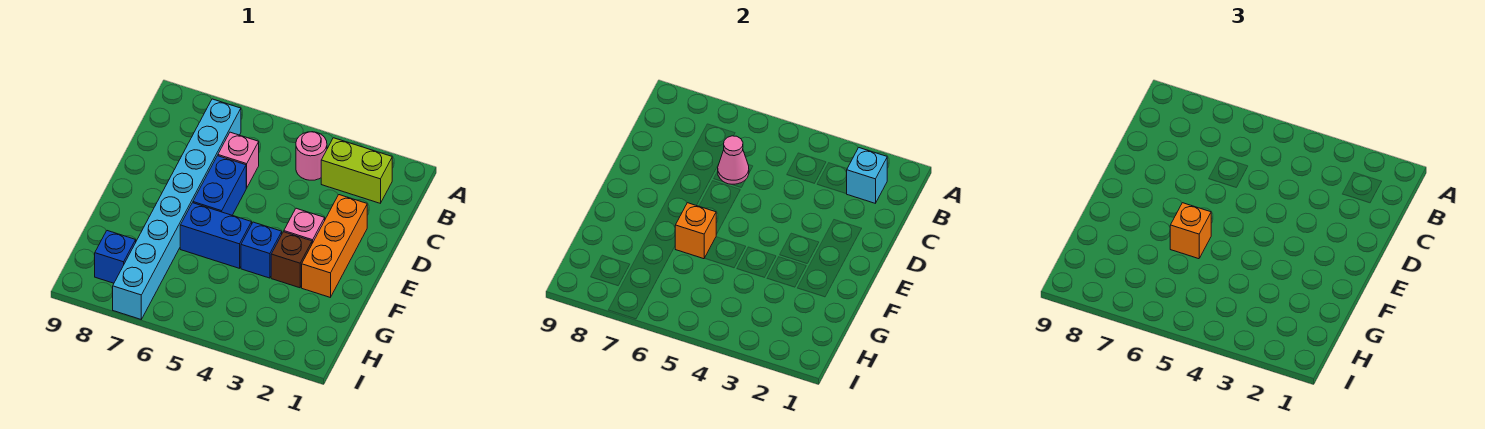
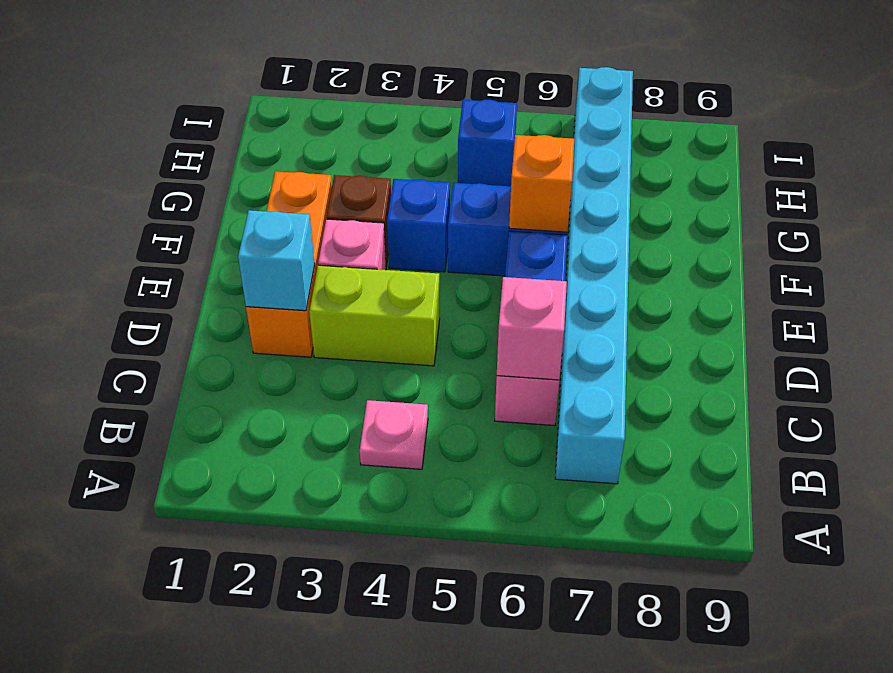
lime 1x2 brick [321,138,392,203] -> lime 1x2 brick moved to [309,265,440,366]
cyan 1x1 brick [847,148,887,203] -> cyan 1x1 brick moved to [238,210,315,311]
pink 1x1 round brick [296,132,327,180] -> pink 1x1 plate [360,400,428,469]
pink 1x1 cone [718,136,749,184] -> pink 1x1 brick [497,277,567,380]
orange 1x1 brick [1170,203,1211,259] -> none
blue 1x1 brick [95,231,136,283] -> blue 1x1 brick moved to [458,100,517,186]

